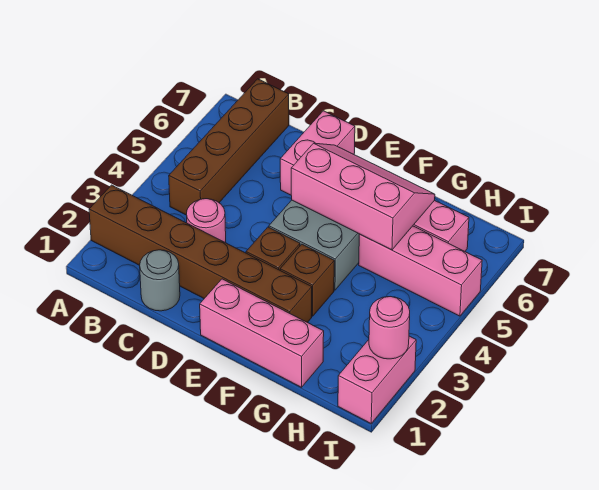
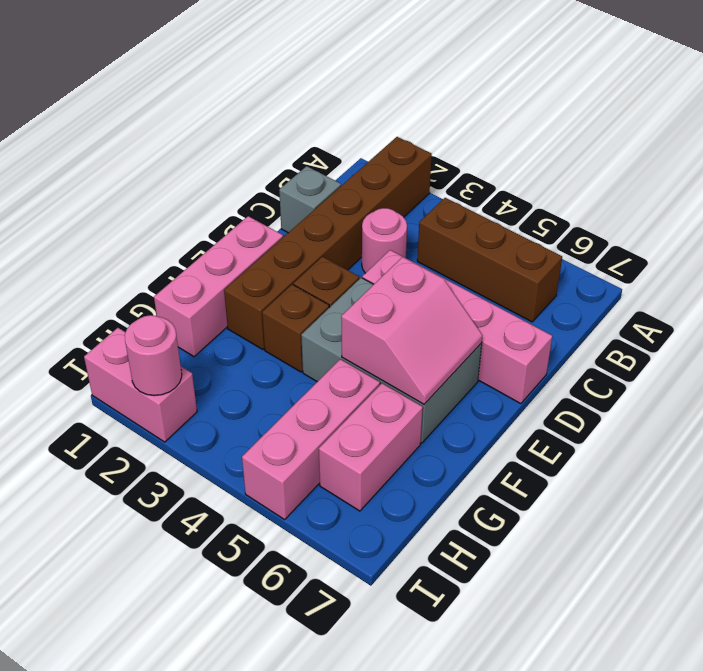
brown 1x4 brick [169,79,289,215] -> brown 1x3 brick [417,198,562,322]
grey 1x1 round brick [140,250,180,311] -> grey 1x1 brick [279,166,341,233]
pink 1x2 brick [280,111,355,195] -> pink 1x4 brick [362,250,552,404]
pink 2x3 slope [291,143,435,250] -> pink 2x2 slope [341,257,483,404]

